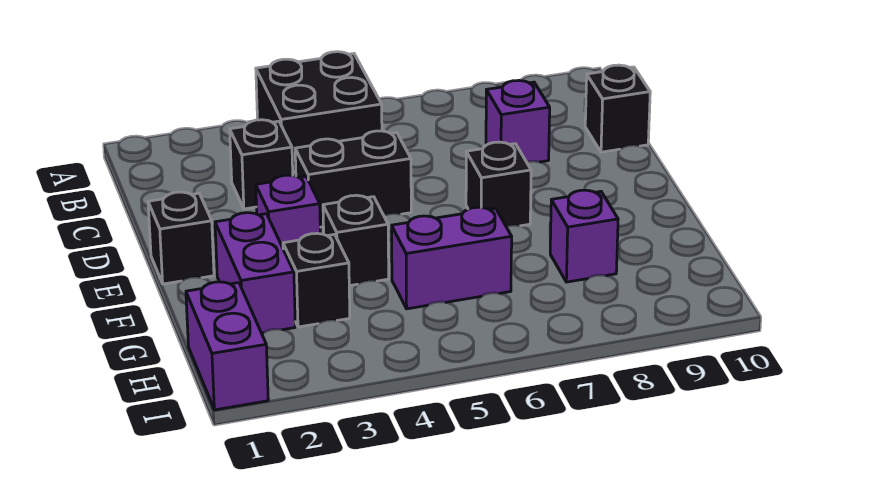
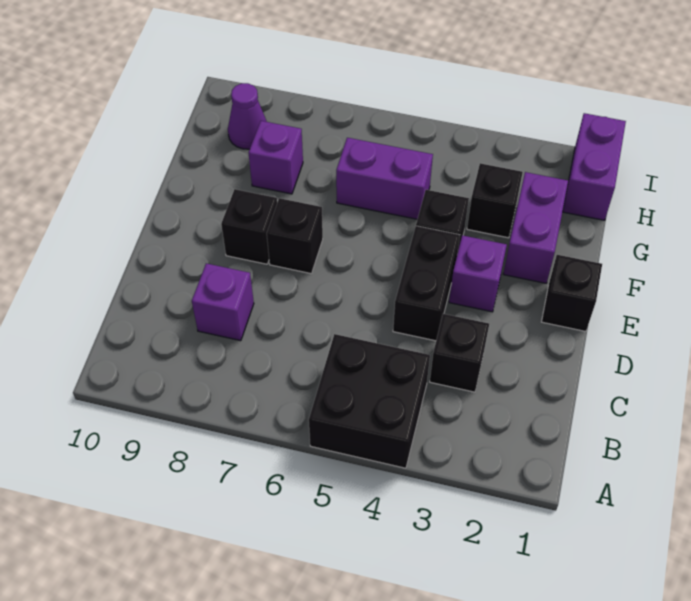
black 1x1 brick [585,65,650,152] -> black 1x1 brick moved to [221,189,277,264]
black 1x2 brick [295,131,411,227] -> black 1x2 brick turned to [393,226,460,341]
none -> purple 1x1 cone [228,83,267,149]

